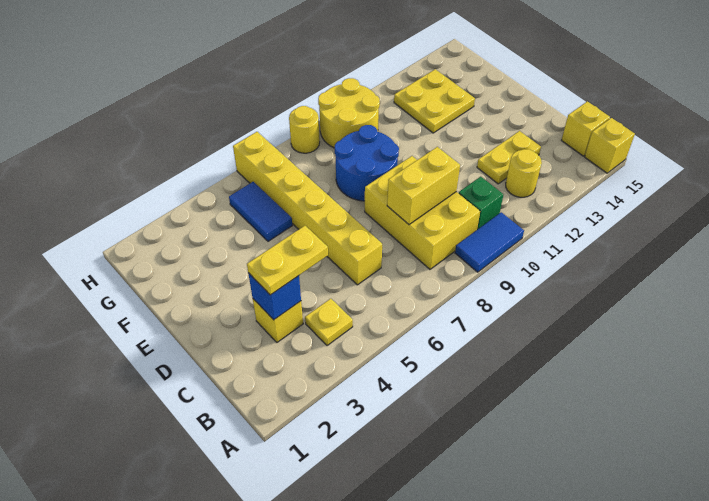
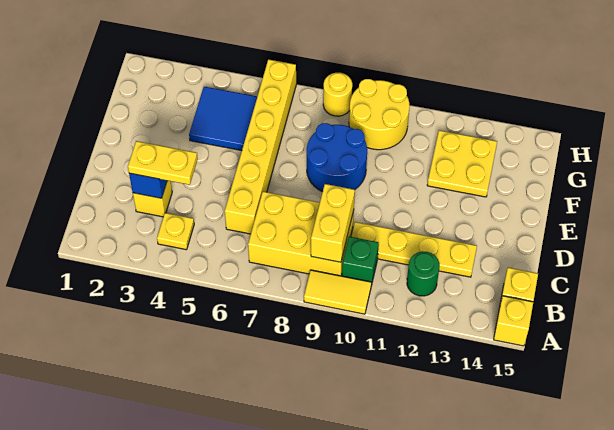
blue 1x2 tile [455,212,524,272] -> yellow 1x2 tile [304,270,372,314]
yellow 2x3 brick [365,156,480,269] -> yellow 2x3 brick turned to [248,192,354,276]
yellow 1x1 round brick [506,149,542,197] -> green 1x1 round brick [407,251,440,296]
yellow 1x2 brick [387,147,460,225] -> yellow 1x2 brick turned to [311,184,355,262]
yellow 1x2 plate [477,131,541,184] -> yellow 1x4 plate [351,222,477,277]
blue 1x2 tile [229,182,292,241] -> blue 2x2 tile [189,87,257,151]

